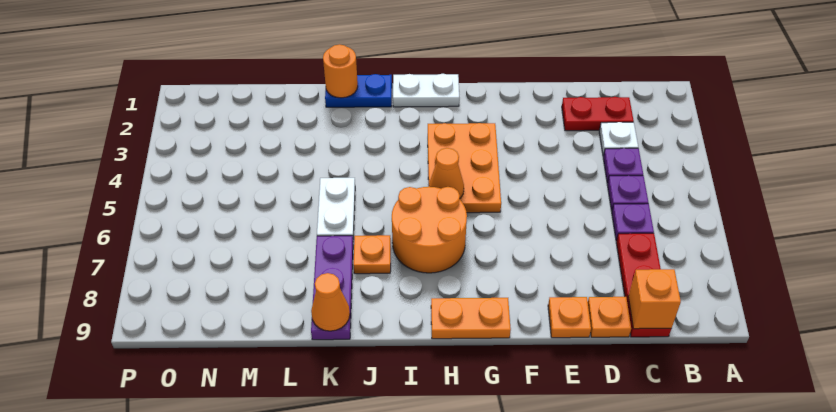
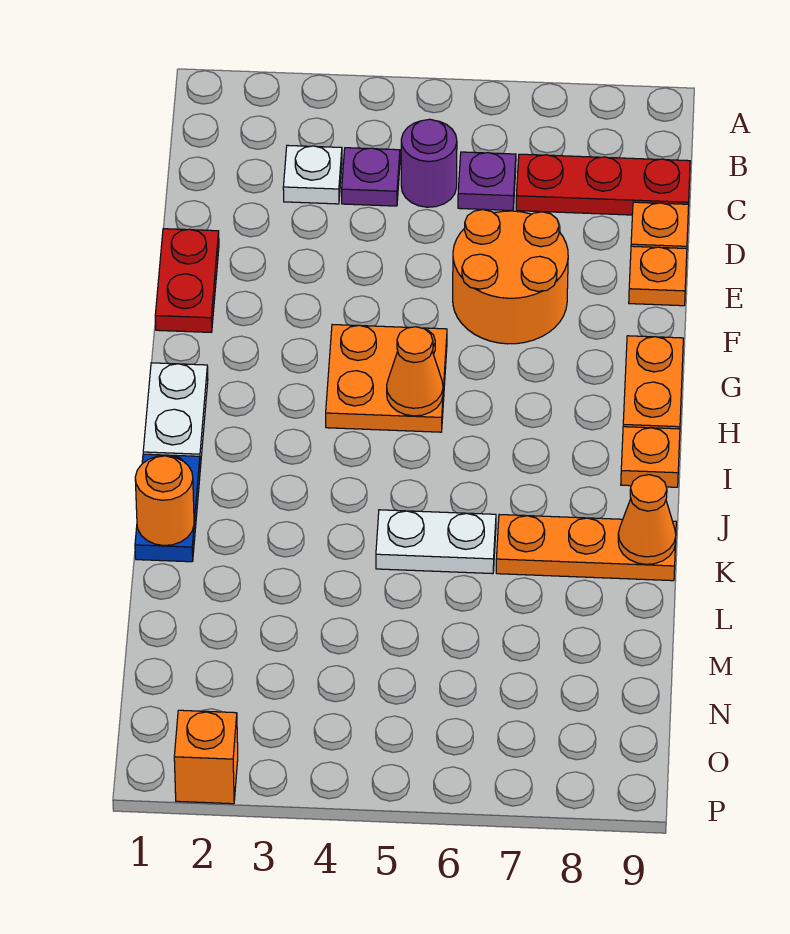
red 1x2 plate [562,97,634,131] -> red 1x2 plate moved to [155,229,219,332]
purple 1x1 plate [607,176,648,211] -> purple 1x1 round brick [401,119,457,207]
orange 1x1 brick [628,269,681,329] -> orange 1x1 brick moved to [174,710,238,804]
orange 2x3 plate [428,123,501,213] -> orange 2x2 plate [326,325,447,432]
orange 2x2 round brick [392,187,467,273] -> orange 2x2 round brick moved to [453,210,568,344]
orange 1x1 plate [354,235,391,274] -> orange 1x1 plate moved to [621,427,680,487]
purple 1x3 plate [311,236,353,340] -> orange 1x3 plate [496,515,676,581]

